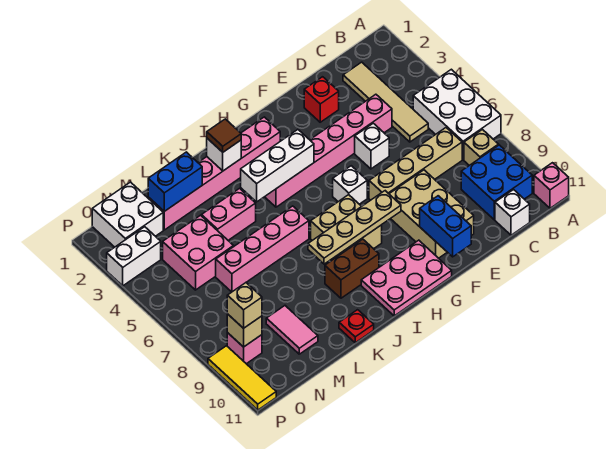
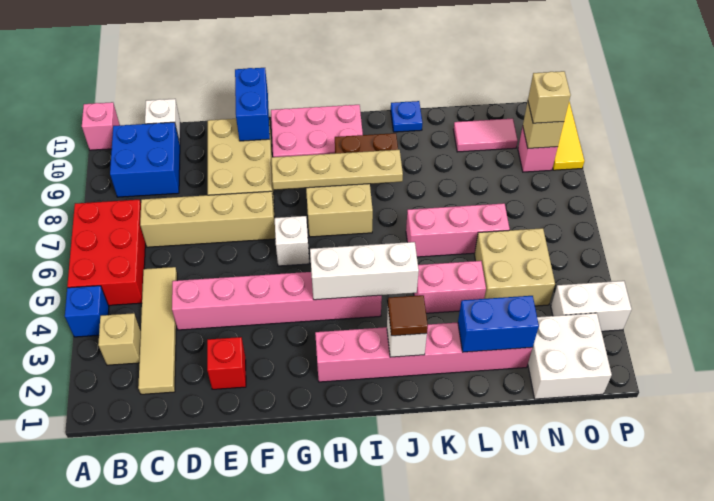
none -> blue 1x1 brick [65,286,109,337]
white 2x3 brick [413,69,501,160] -> red 2x3 brick [67,200,145,305]
tan 1x1 brick [464,130,499,165] -> tan 1x1 brick moved to [98,313,141,365]
white 1x1 brick [355,123,389,169] -> none
pink 1x4 brick [216,206,309,292] -> pink 1x3 brick [406,203,510,257]
red 1x1 plate [339,310,374,343] -> blue 1x1 plate [391,101,422,132]
pink 2x2 brick [163,215,234,290] -> tan 2x2 brick [474,228,555,306]
pink 1x2 tile [266,306,318,354] -> pink 1x2 tile turned to [453,119,518,152]

